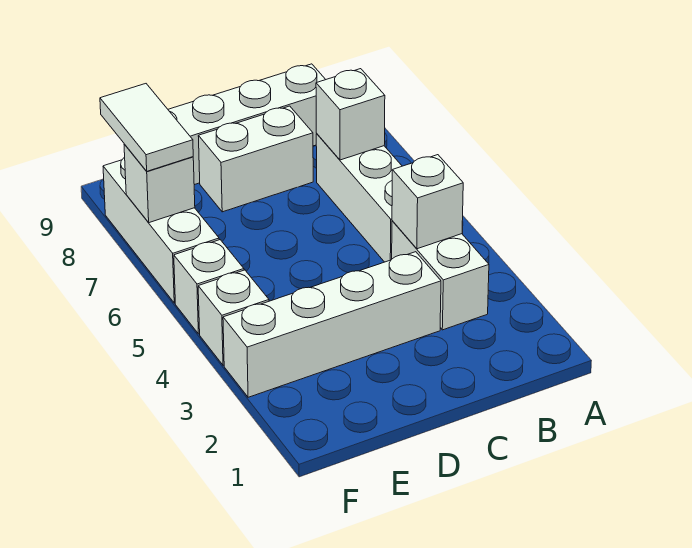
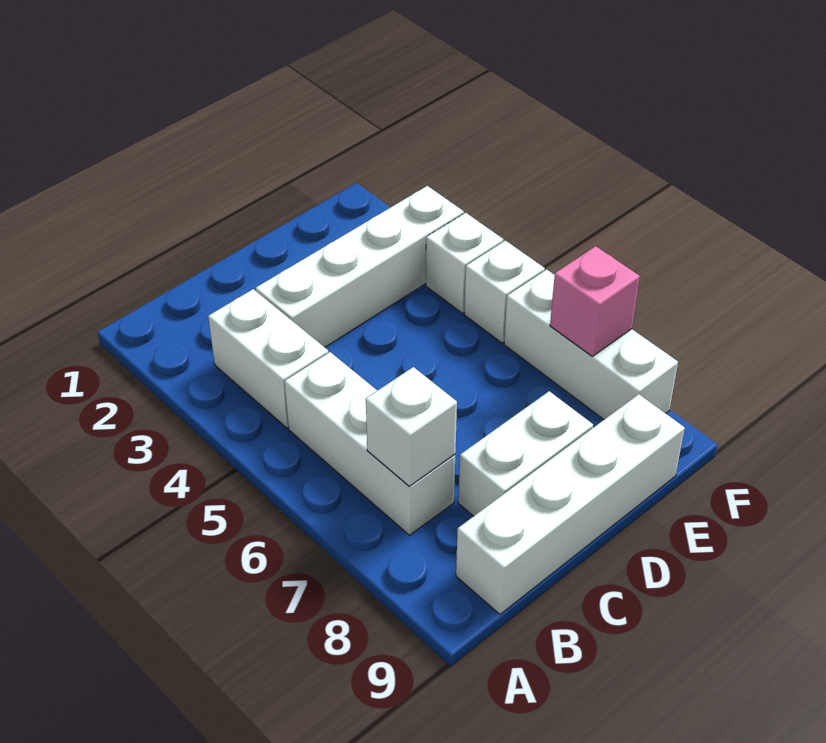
white 1x1 brick [392,155,463,249] -> none
white 1x1 brick [124,144,195,223] -> pink 1x1 brick [550,246,640,356]
white 1x2 tile [100,84,193,171] -> none

